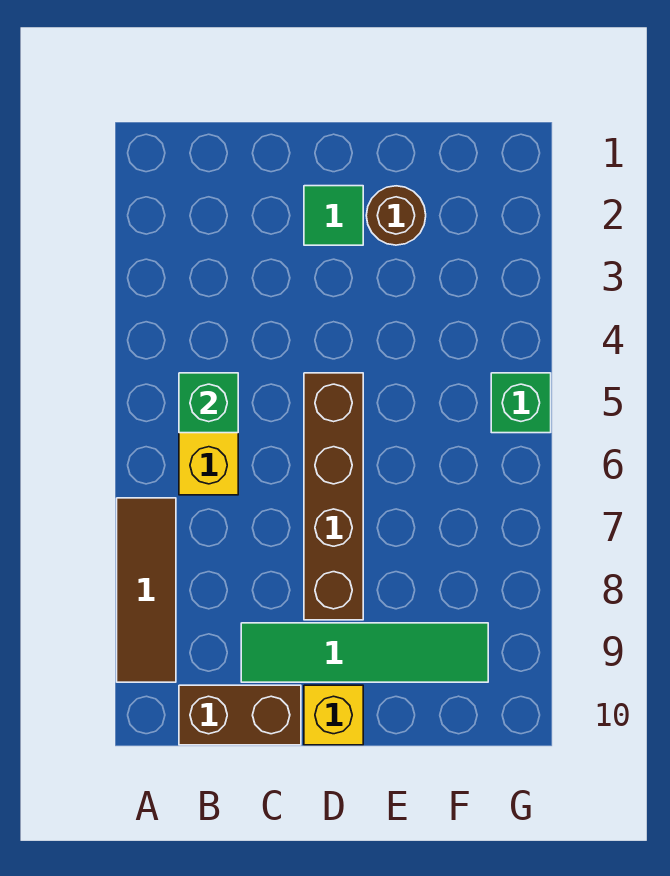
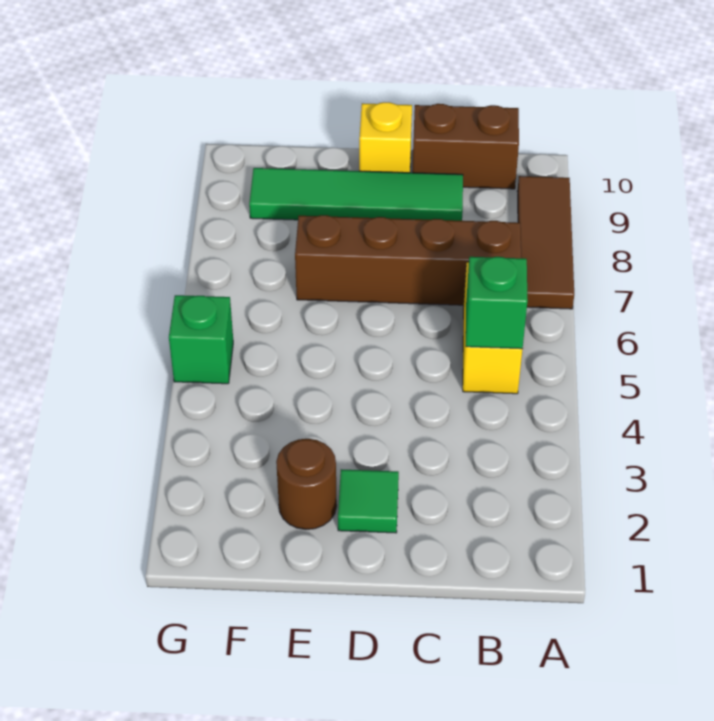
brown 1x4 brick [304,373,363,620] -> brown 1x4 brick turned to [295,215,521,305]

